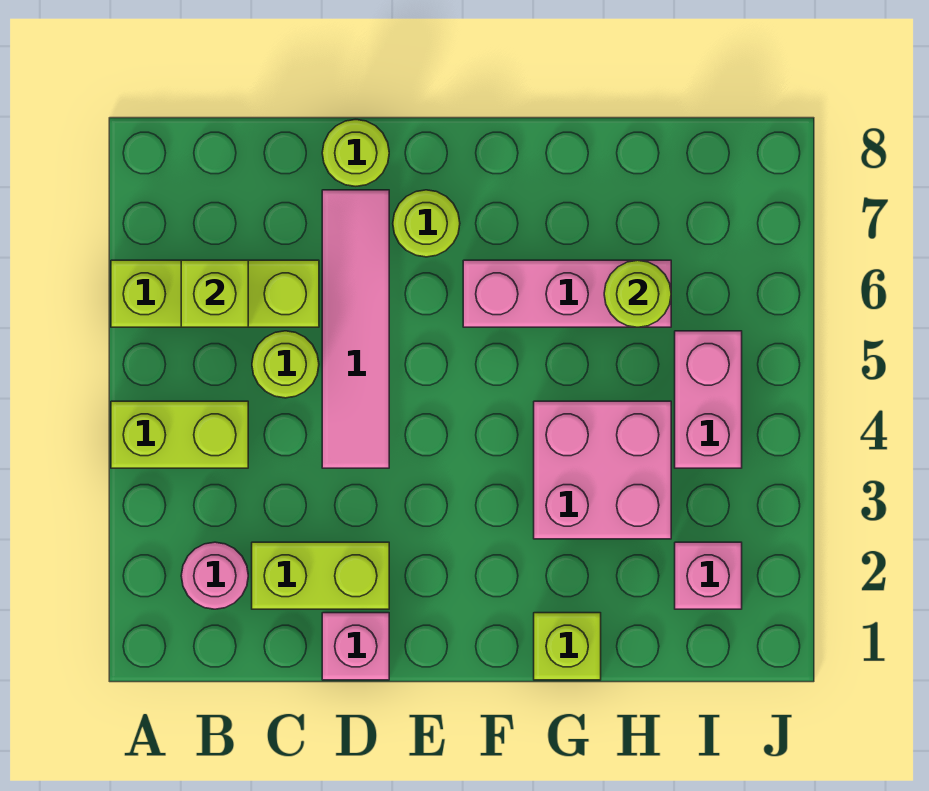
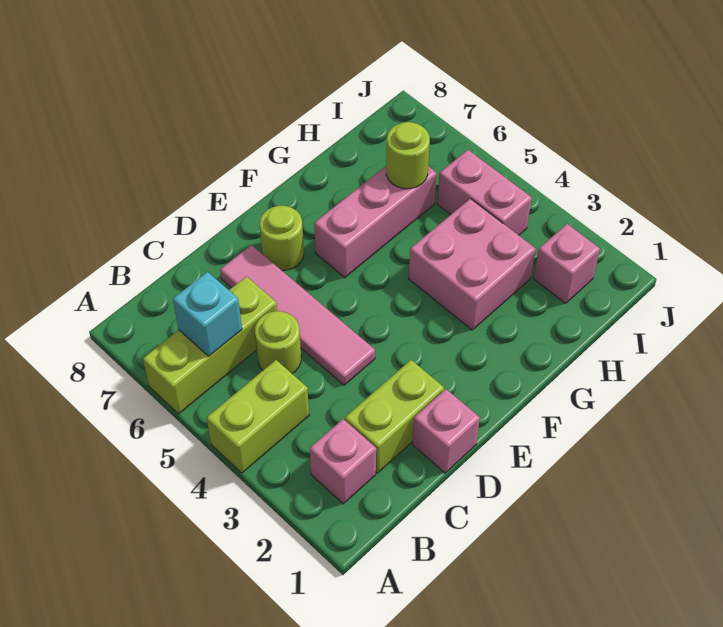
pink 1x1 round brick [181,542,248,609] -> pink 1x1 brick [310,419,376,504]
lime 1x1 brick [181,260,248,327] -> cyan 1x1 brick [173,272,242,356]
lime 1x1 round brick [322,120,389,186] -> none
lime 1x1 brick [534,613,601,680] -> none

